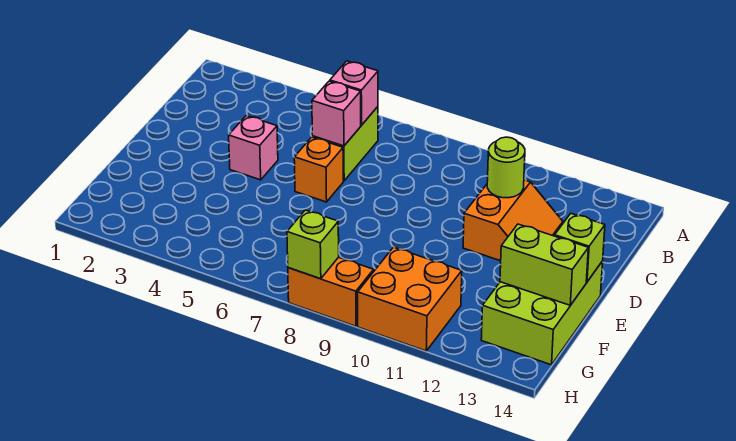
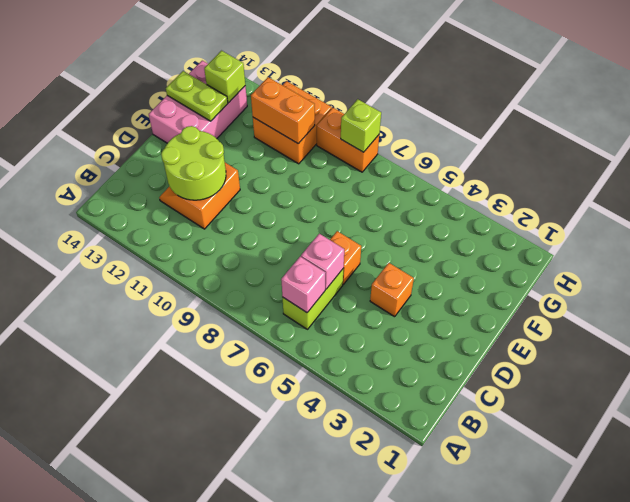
lime 1x1 round brick [487,137,525,198] -> lime 2x2 round brick [161,126,226,200]
pink 1x1 brick [229,116,278,180] -> orange 1x1 brick [370,263,414,317]
lime 2x3 brick [481,261,603,365] -> pink 2x3 brick [149,61,247,143]
lime 1x1 brick [555,214,605,282] -> lime 1x1 brick moved to [204,51,245,103]
lime 1x2 brick [500,224,588,305] -> lime 1x2 plate [166,71,228,121]
none -> orange 1x2 brick [251,77,315,144]

